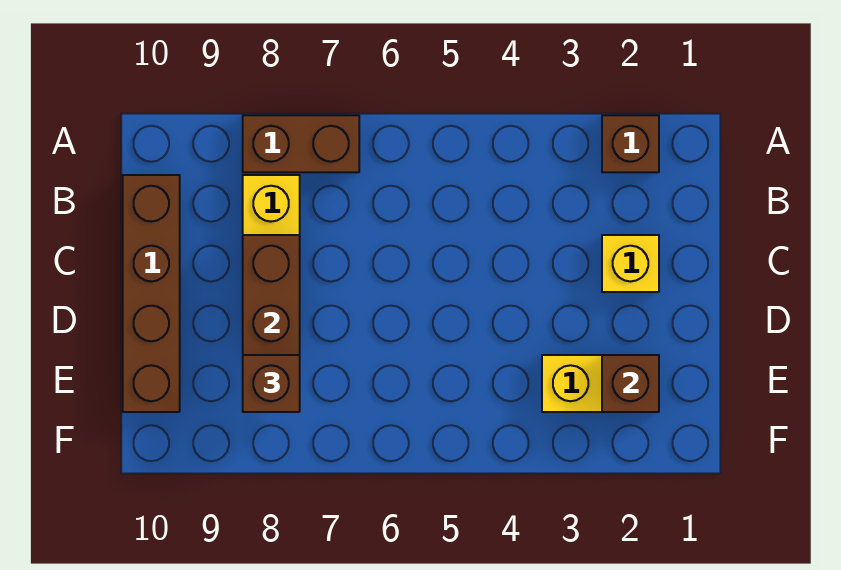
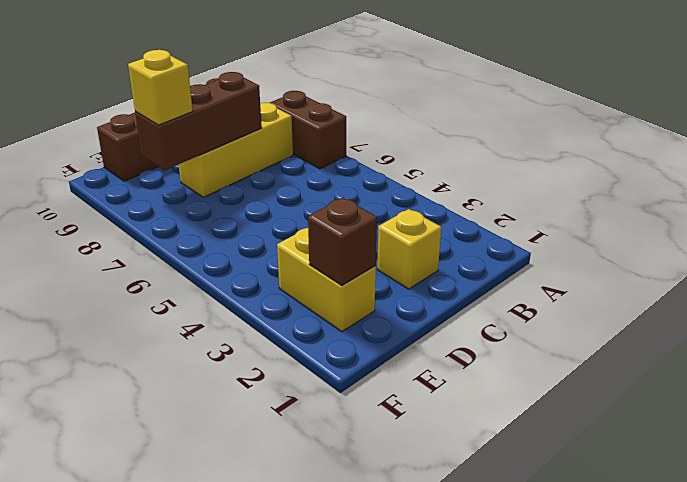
brown 1x1 brick [602,115,659,172] -> none
brown 1x1 brick [243,355,300,412] -> yellow 1x1 brick [128,50,193,125]

